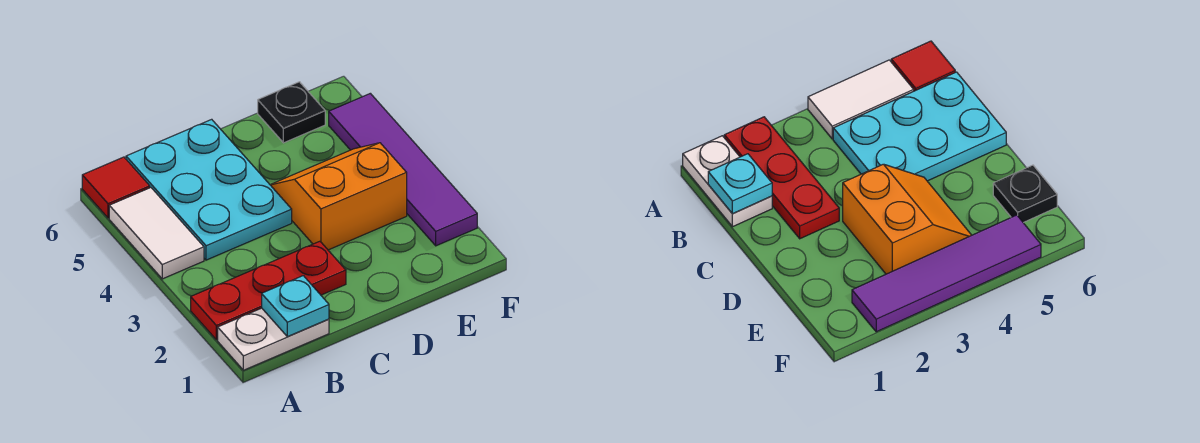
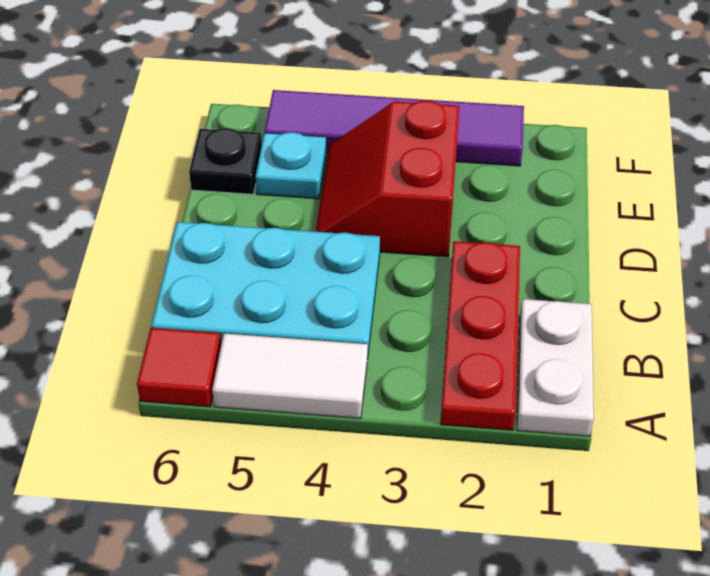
cyan 1x1 plate [262,276,329,337] -> cyan 1x1 plate moved to [255,132,326,199]
orange 2x2 slope [270,143,407,250] -> red 2x2 slope [316,101,460,257]

